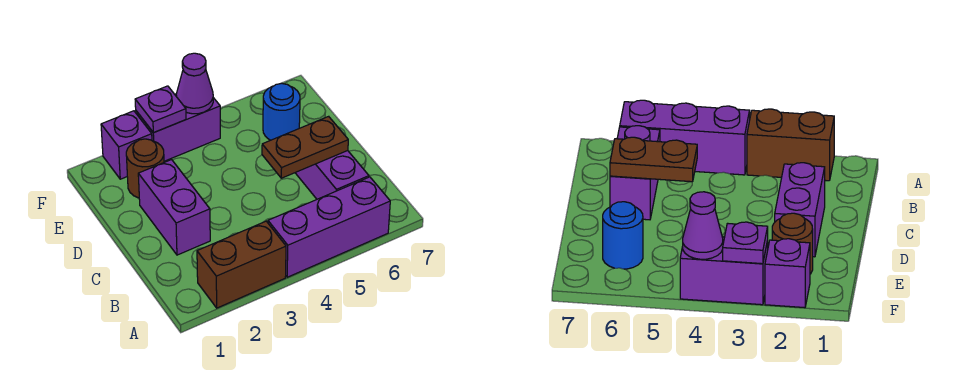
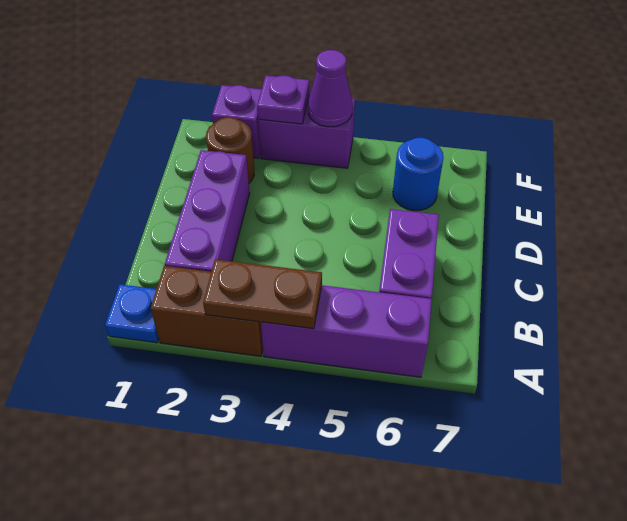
none -> blue 1x1 plate [105,284,159,343]
purple 1x2 brick [138,160,210,255] -> purple 1x3 brick [165,150,250,272]
brown 1x2 plate [262,116,348,178] -> brown 1x2 plate moved to [203,259,322,329]

